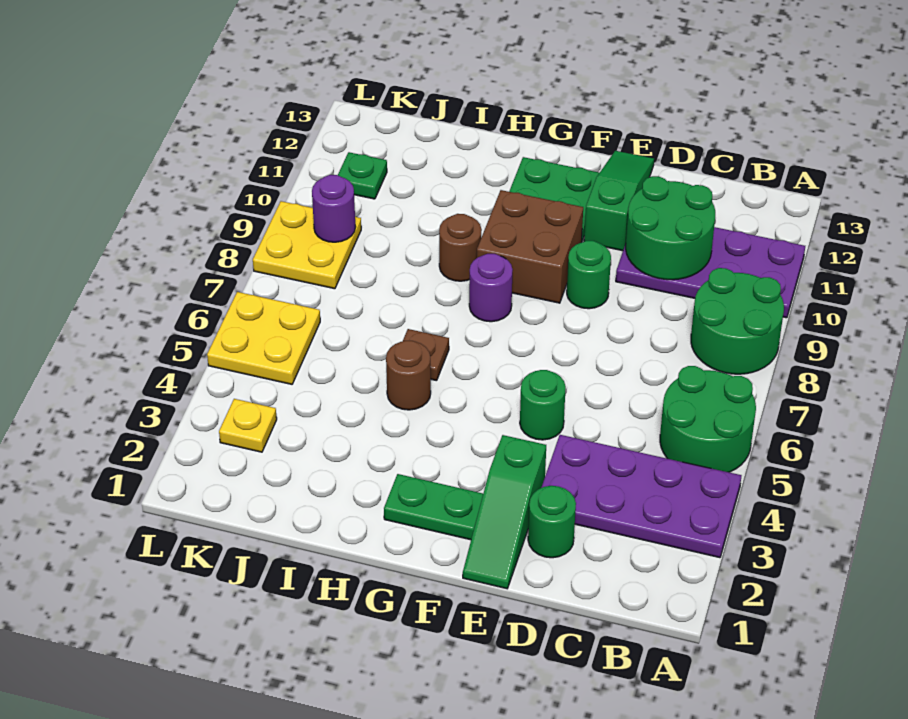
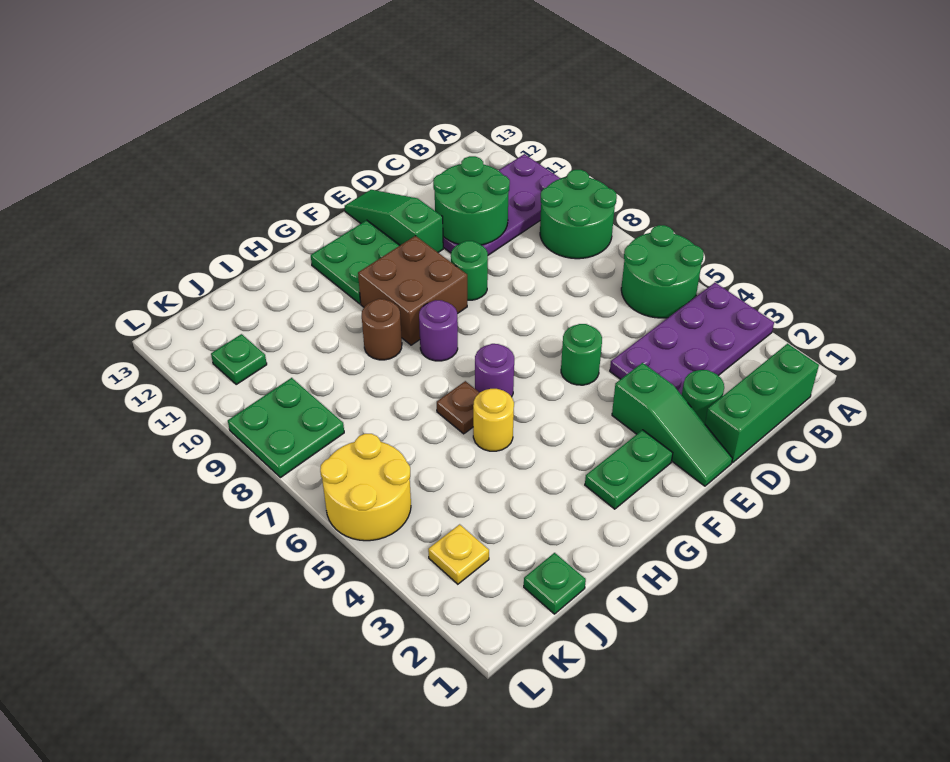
none -> green 1x3 brick [705,344,819,463]
brown 1x1 round brick [386,341,431,410] -> yellow 1x1 round brick [473,389,514,451]
none -> green 1x1 plate [524,553,586,614]
yellow 2x2 plate [207,292,320,384] -> yellow 2x2 round brick [320,434,411,541]
yellow 2x2 plate [253,201,361,289] -> green 2x2 plate [228,378,344,478]
purple 1x1 round brick [312,175,355,242] -> purple 1x1 round brick moved to [475,344,514,397]

